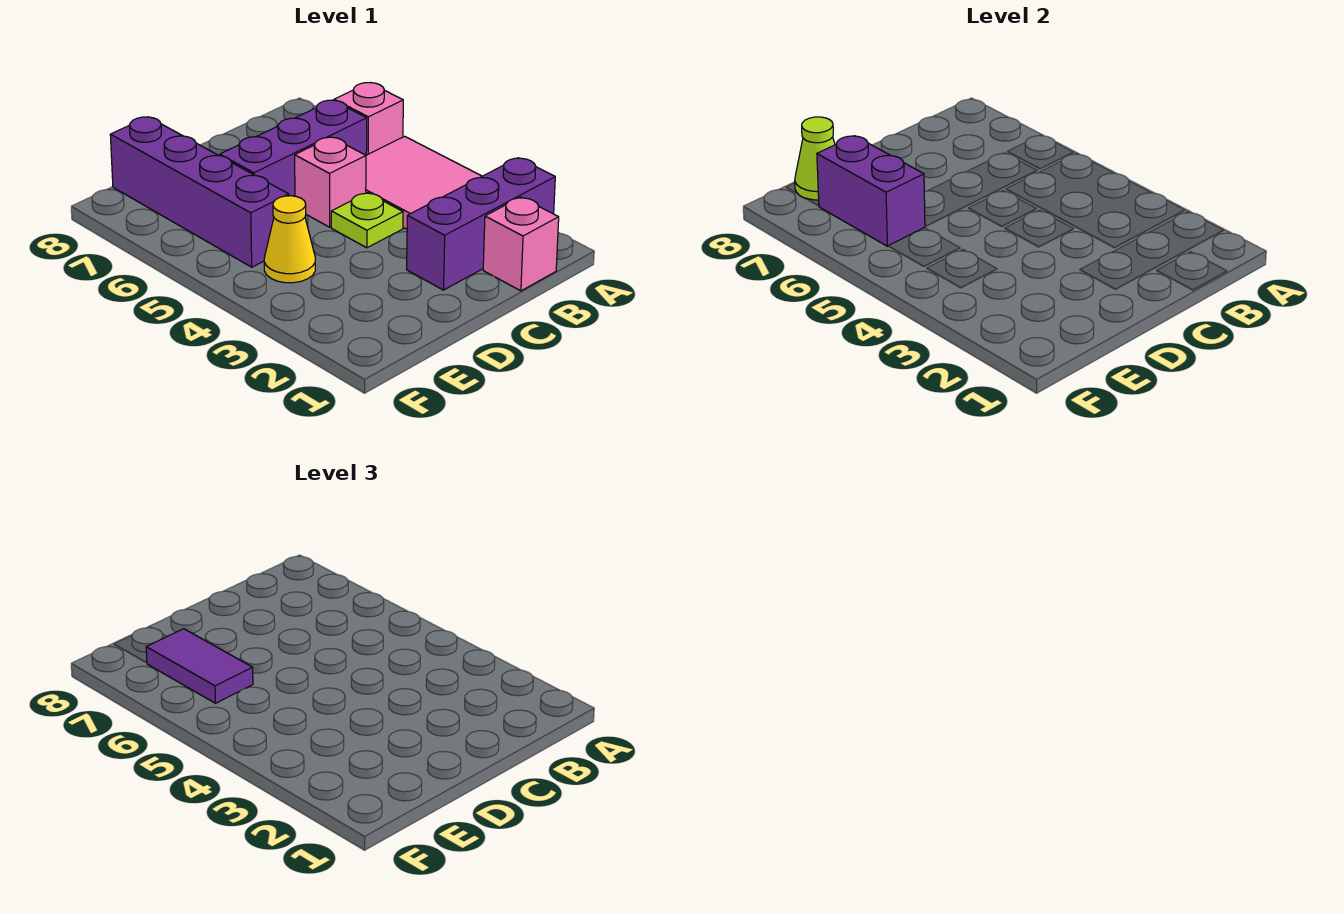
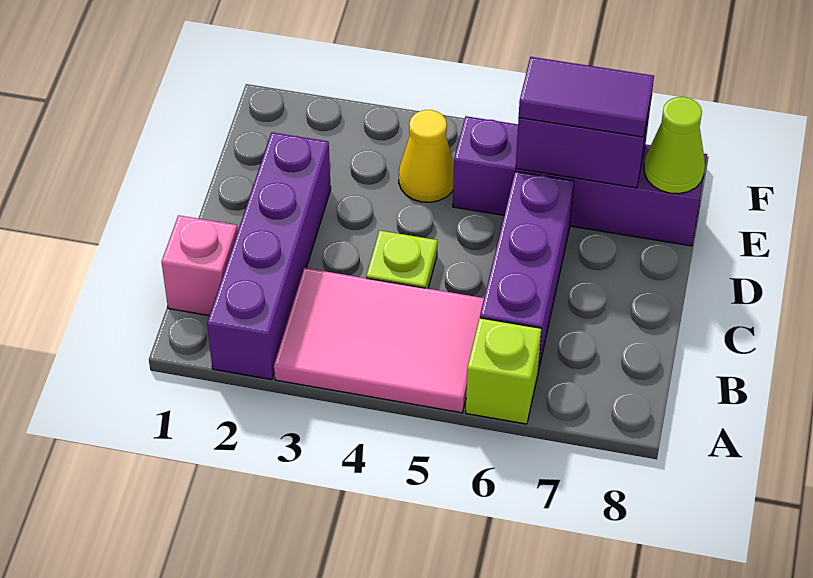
purple 1x3 brick [407,158,555,290] -> purple 1x4 brick [207,132,331,380]
pink 1x1 brick [334,83,403,155] -> lime 1x1 brick [466,318,541,424]
pink 1x1 brick [295,137,366,227] -> none

